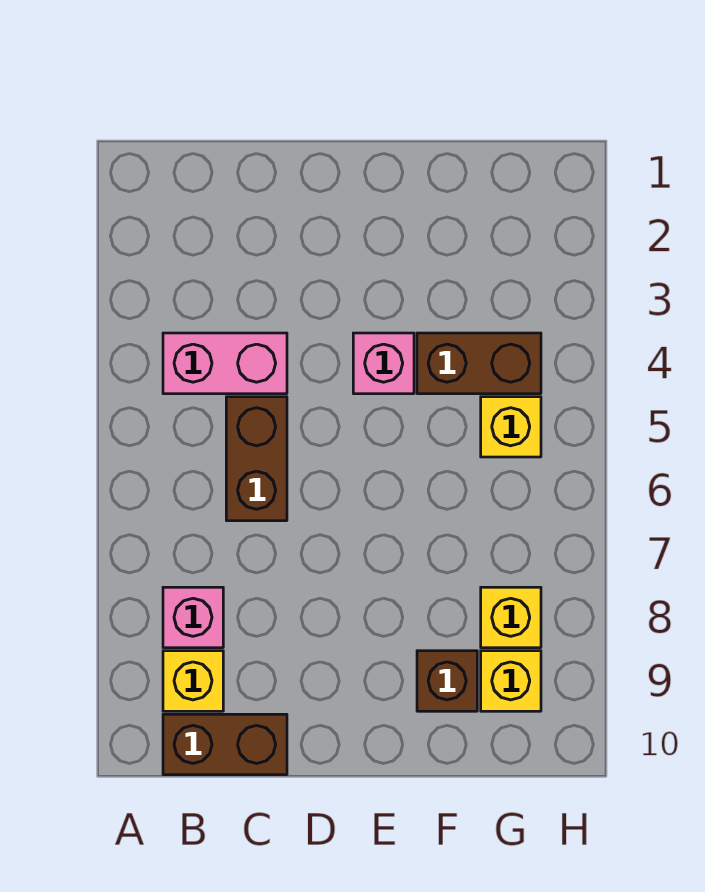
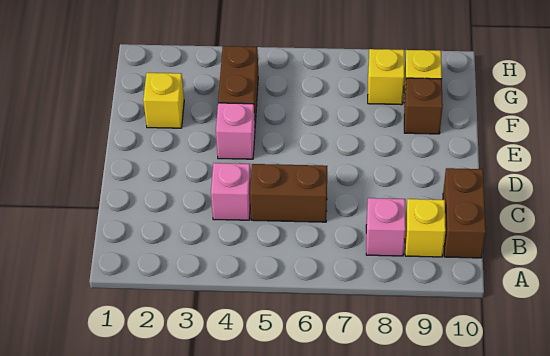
pink 1x2 brick [163,333,287,394] -> pink 1x1 brick [211,163,251,220]
yellow 1x1 brick [481,397,541,457] -> yellow 1x1 brick moved to [143,73,184,128]

